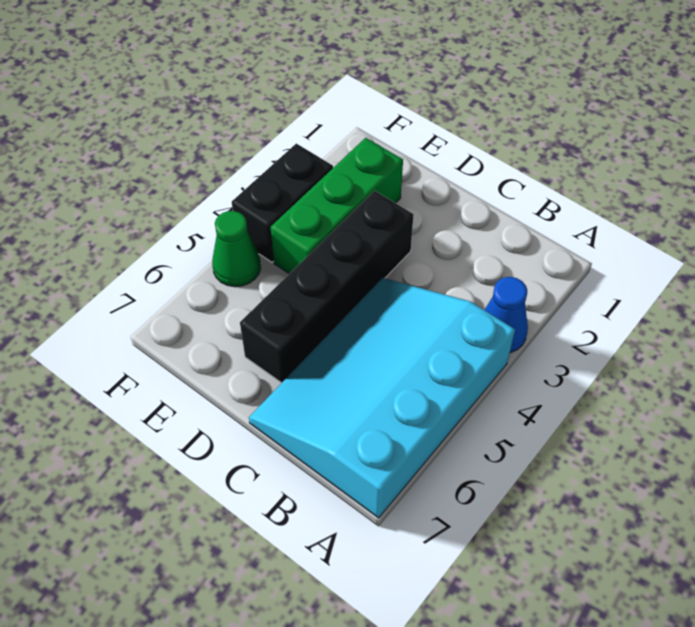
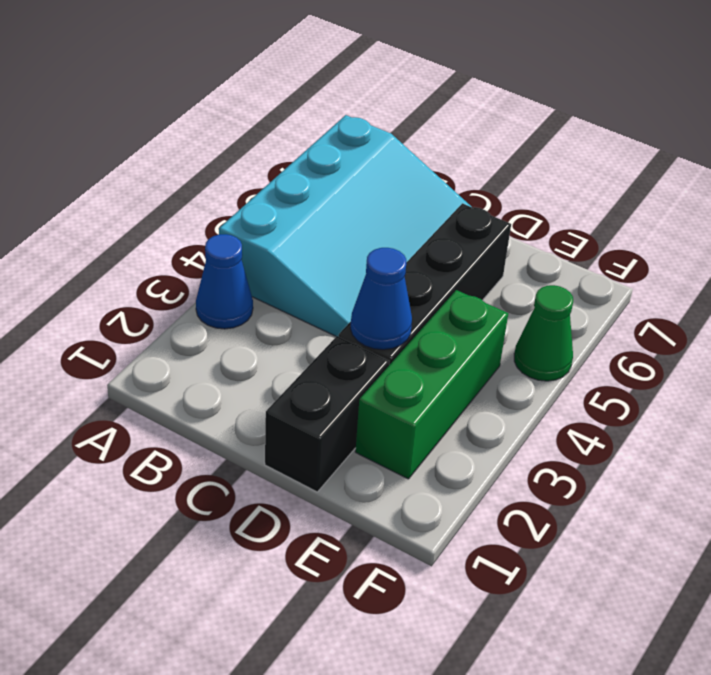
none -> blue 1x1 cone [350,248,412,350]
black 1x2 brick [232,144,333,262] -> black 1x2 brick moved to [265,336,390,492]

